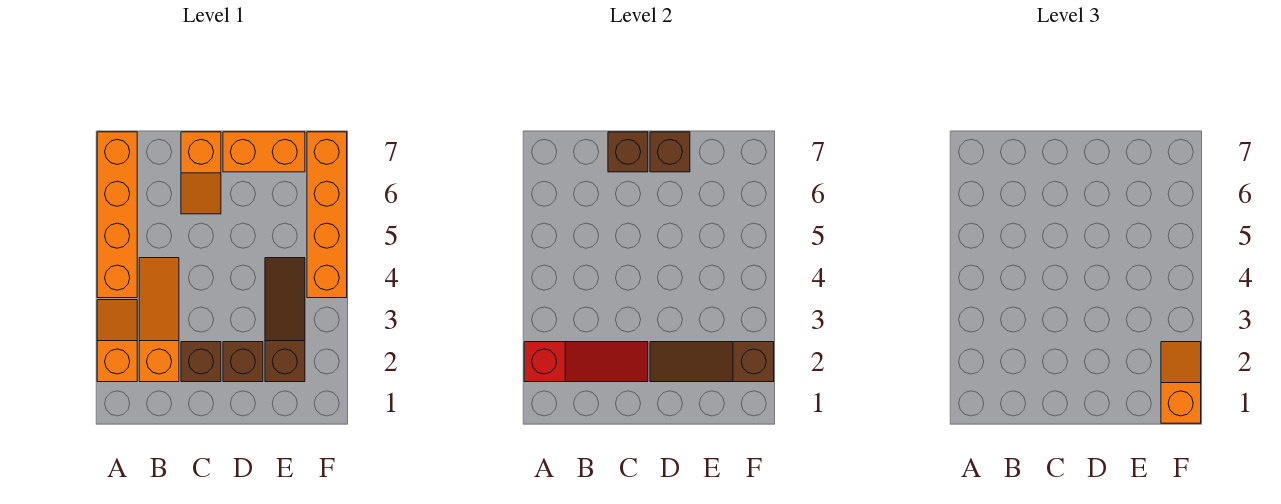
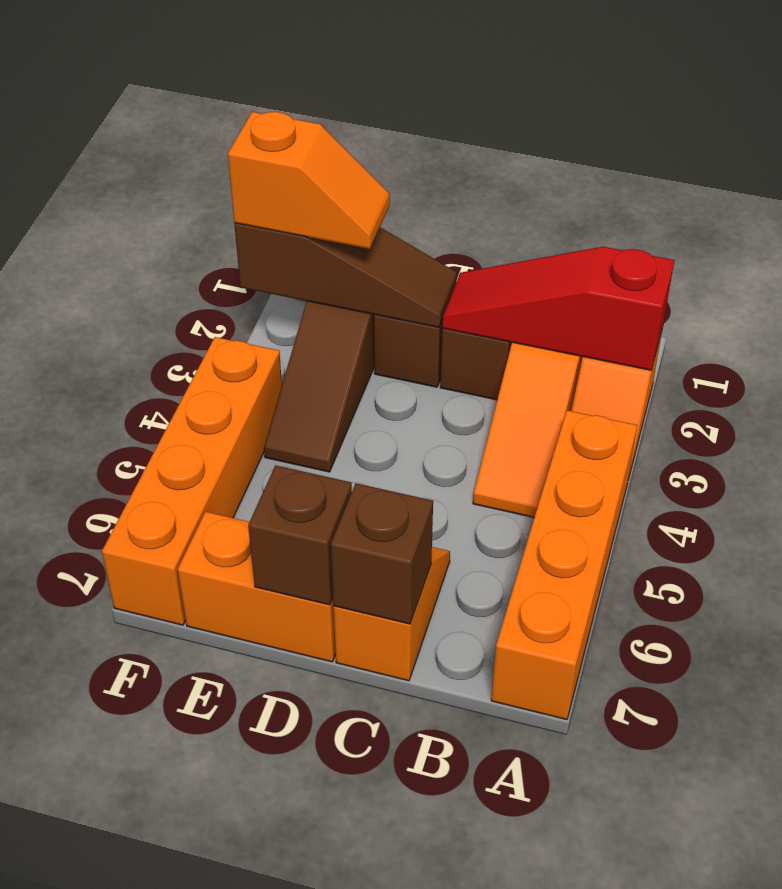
orange 1x2 slope [1161,342,1201,423] -> orange 1x2 slope turned to [228,112,390,249]

